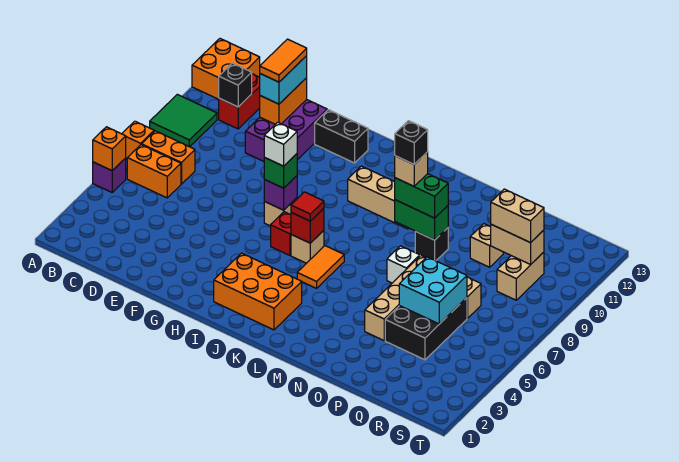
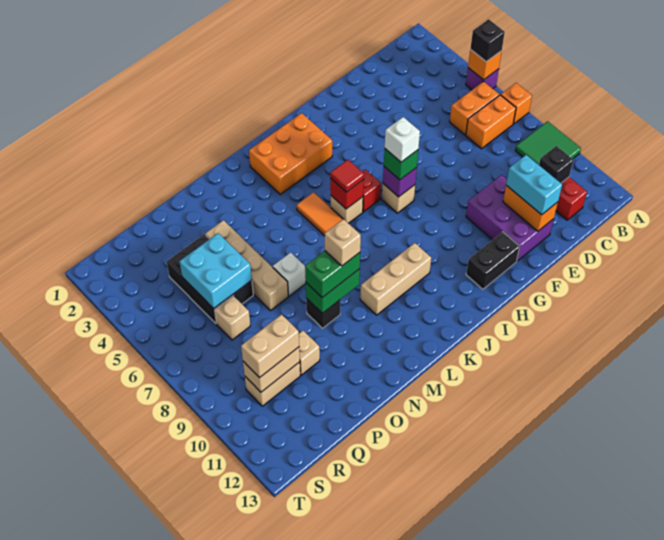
orange 2x2 brick [192,39,260,99] -> none
orange 1x2 tile [260,39,307,82] -> none
black 1x1 brick [395,121,428,164] -> black 1x1 brick moved to [470,19,505,62]
tan 1x2 brick [497,252,544,300] -> tan 1x2 brick turned to [245,362,300,406]

